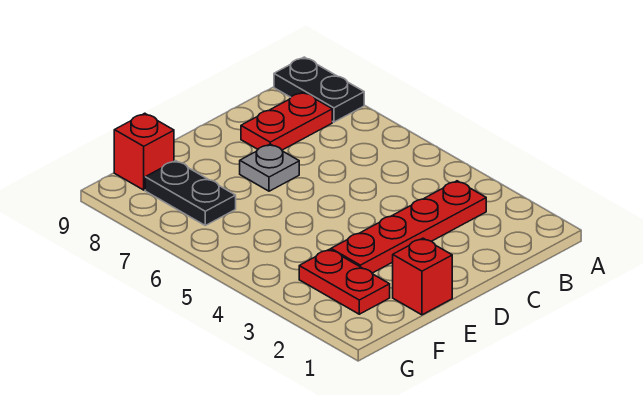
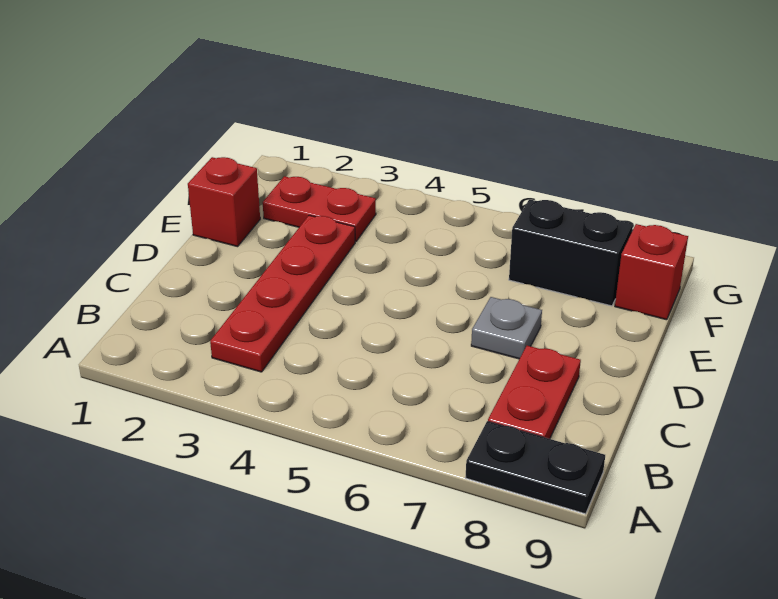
black 1x2 plate [145,161,236,225] -> black 1x2 brick [509,199,633,306]

